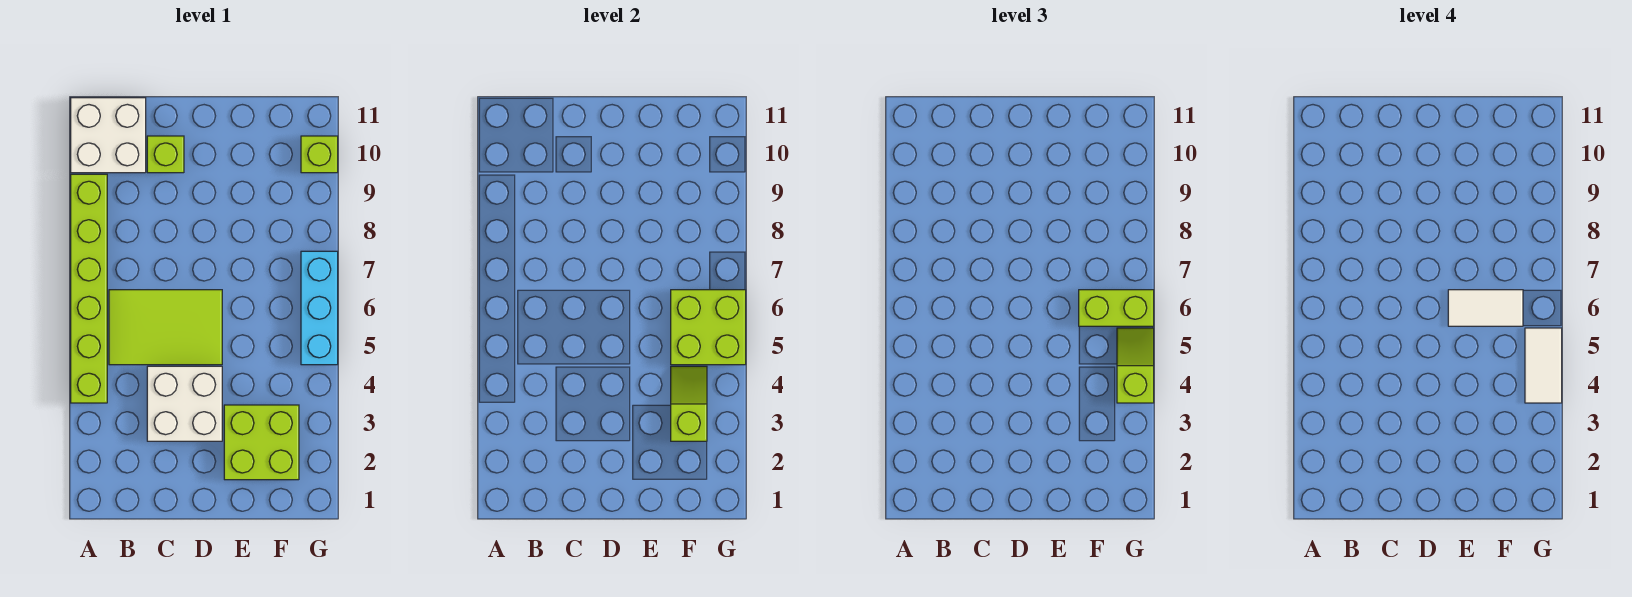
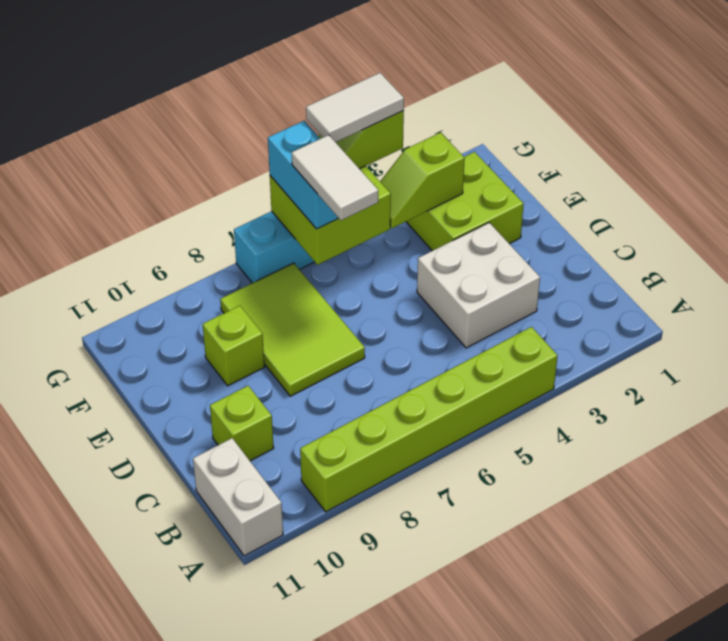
white 2x2 brick [71,98,146,173] -> white 1x2 brick [193,438,283,556]
lime 2x3 tile [109,290,222,365] -> lime 2x3 tile moved to [220,263,365,396]
lime 1x2 brick [1079,290,1154,326] -> cyan 1x2 brick [268,121,338,229]
lime 1x1 brick [301,136,338,173] -> lime 1x1 brick moved to [203,306,264,386]

